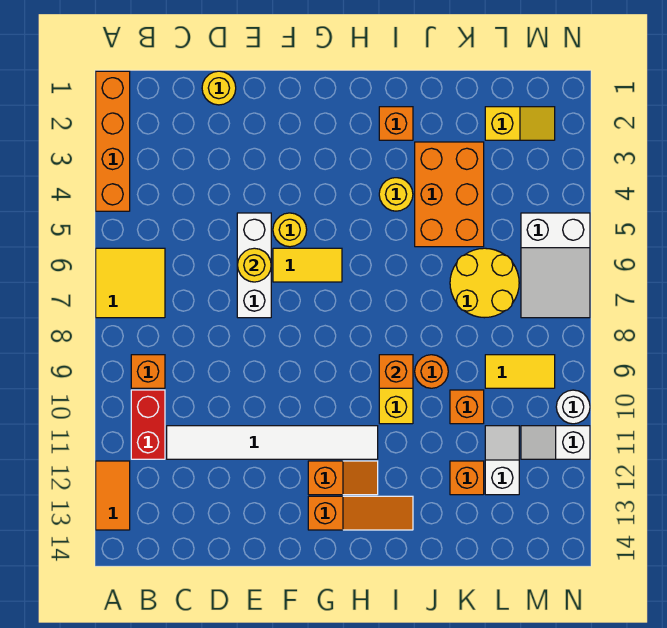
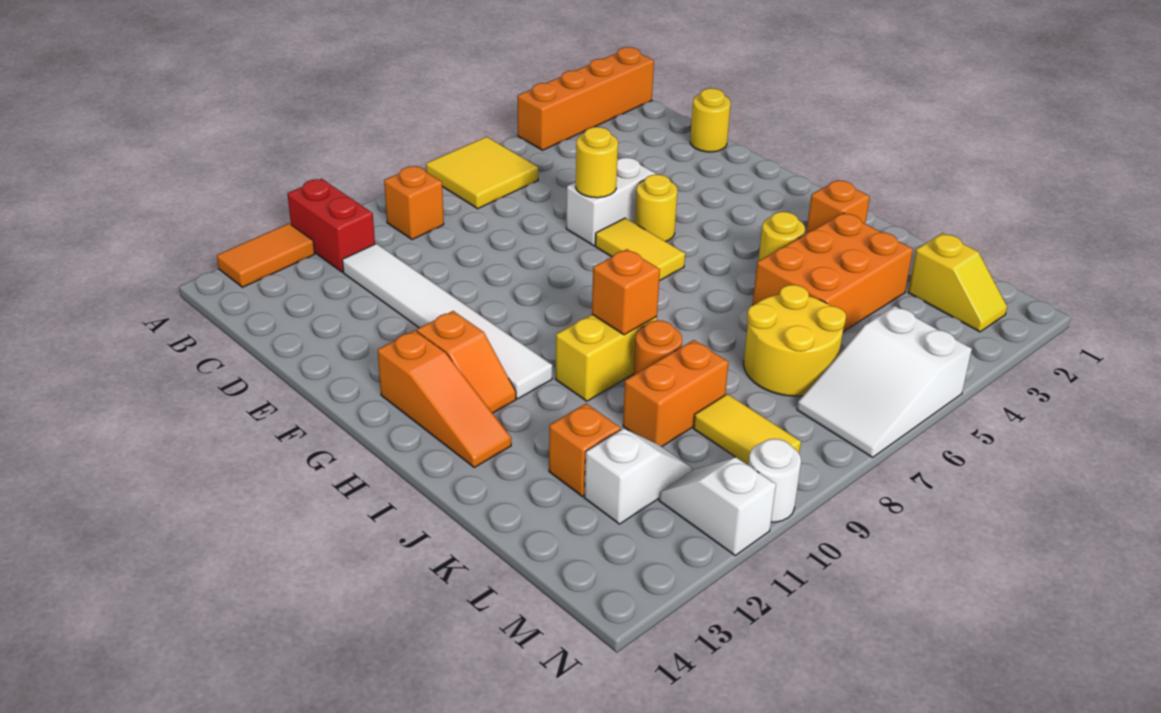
red 1x2 brick [131,390,165,459] -> red 1x2 brick turned to [287,179,375,272]
white 1x3 brick [237,213,271,318] -> white 1x2 brick [566,158,655,246]
orange 1x1 brick [450,390,484,424] -> orange 1x2 brick [623,340,728,447]

